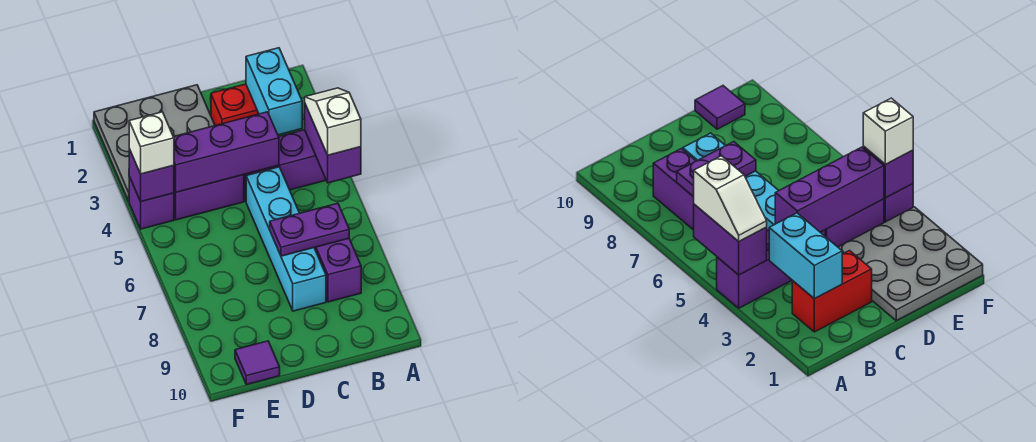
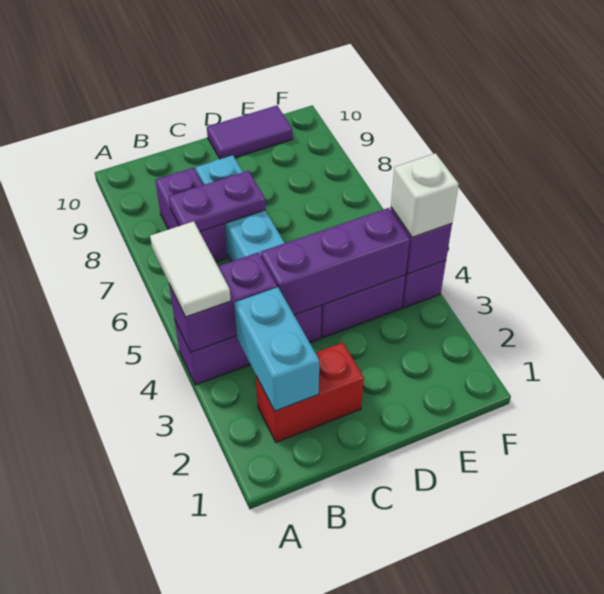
purple 1x2 brick [305,104,361,183] -> purple 1x2 brick turned to [169,252,277,352]
white 1x2 slope [305,88,361,155] -> white 1x2 tile [150,221,231,317]
grey 3x3 plate [94,85,215,201] -> none
purple 1x1 tile [235,341,280,385] -> purple 1x2 tile [207,106,292,159]

